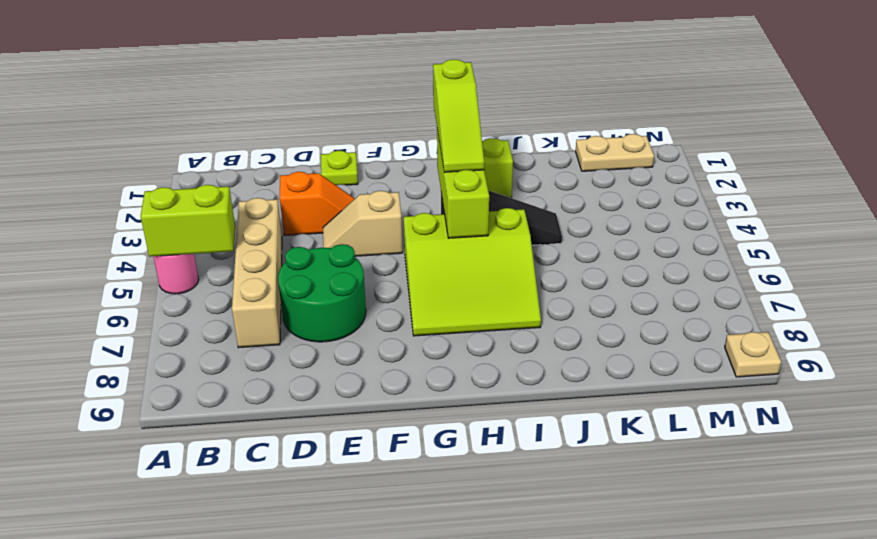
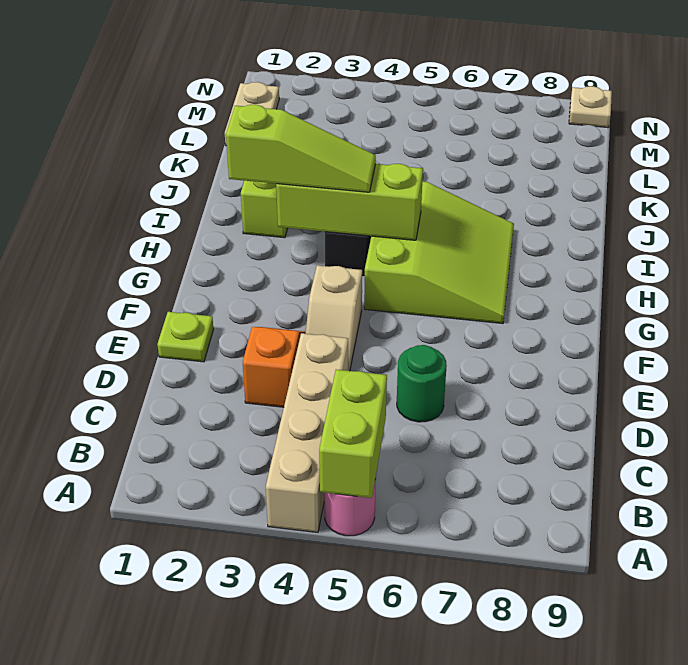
tan 1x4 brick [232,198,282,348] -> tan 1x4 brick turned to [266,333,348,532]
green 2x2 round brick [278,244,366,342] -> green 1x1 round brick [397,345,447,422]

